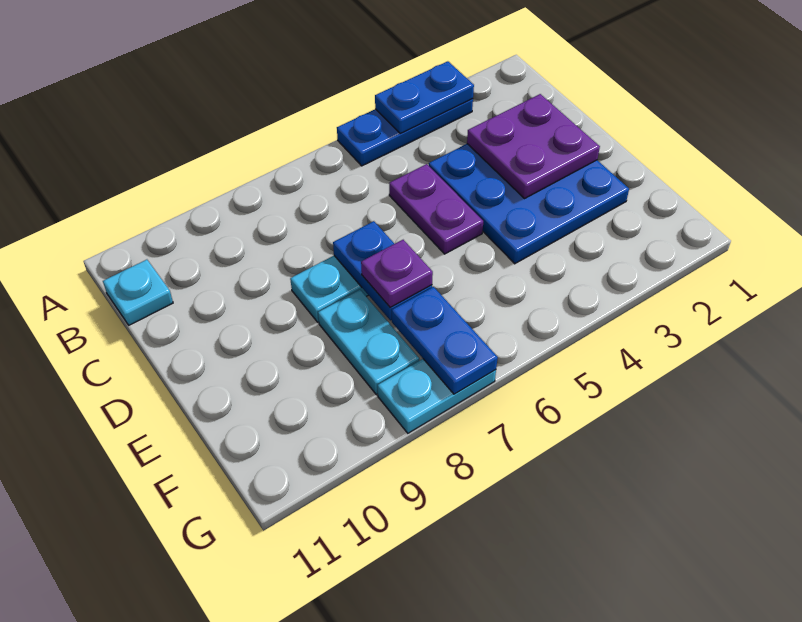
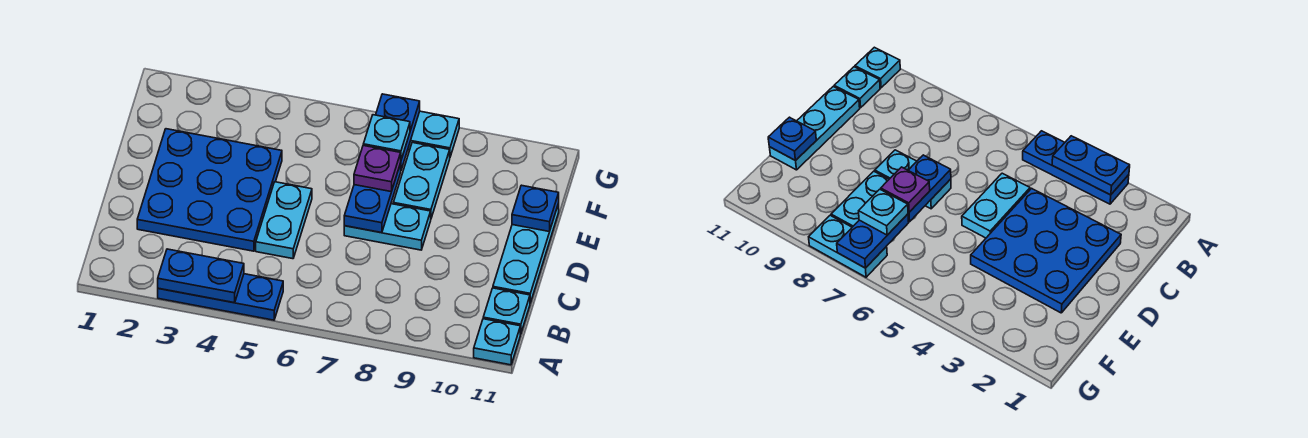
none -> cyan 1x1 plate [474,319,520,365]
purple 2x2 plate [467,94,600,198] -> none
purple 1x2 plate [389,164,483,254] -> cyan 1x2 plate [256,182,312,259]
none -> cyan 1x3 plate [493,203,559,303]
none -> blue 1x1 plate [512,185,559,232]
none -> cyan 1x1 plate [363,115,410,160]

